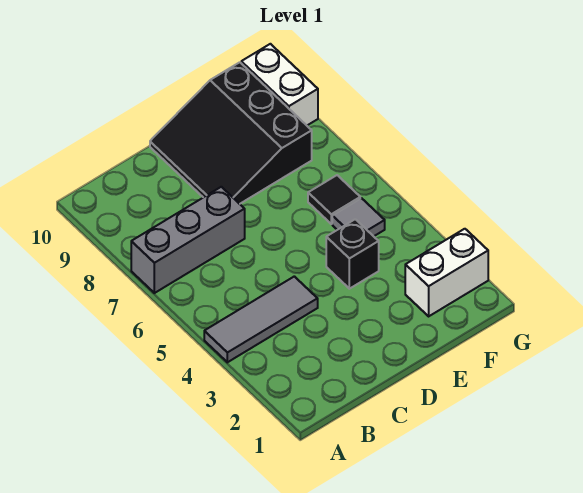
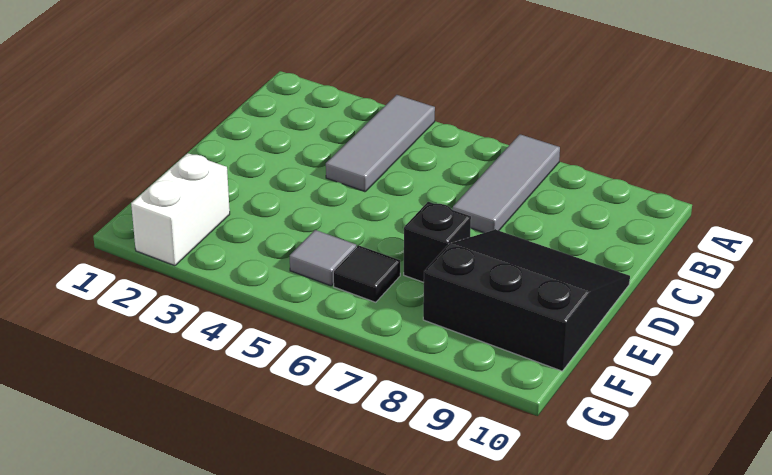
grey 1x3 brick [131,187,245,293] -> grey 1x3 tile [453,134,560,233]
black 1x1 brick [326,219,379,289] -> black 1x1 brick moved to [404,202,471,282]
white 1x2 brick [241,44,318,125] -> none

